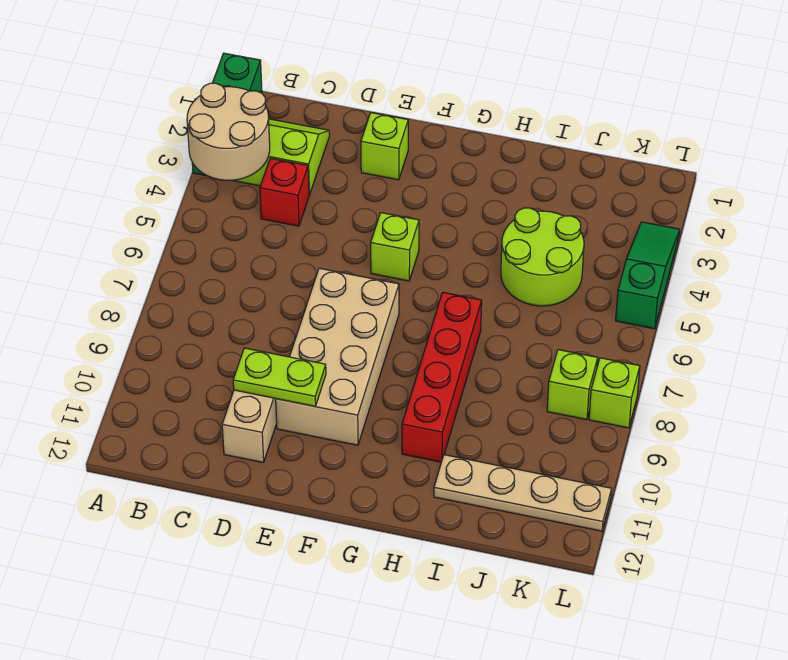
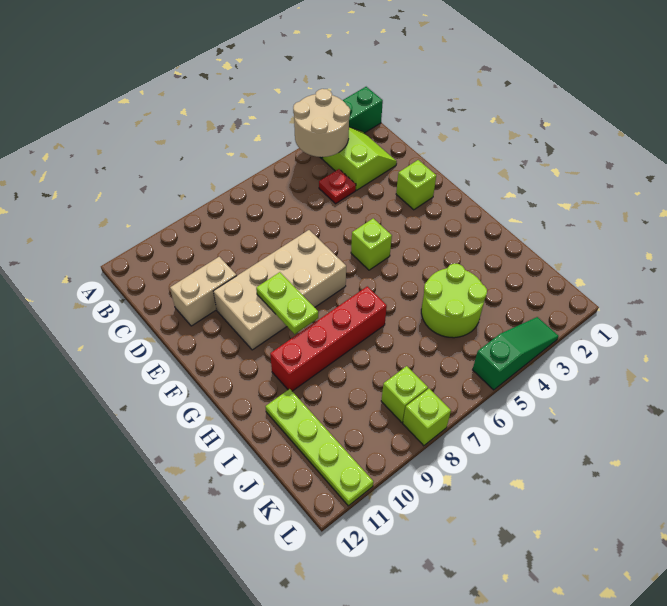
red 1x1 brick [260,158,309,226] -> red 1x1 plate [319,169,356,204]
lime 1x2 plate [233,348,326,406] -> lime 1x2 plate moved to [256,272,318,334]
tan 1x4 plate [434,455,611,531] -> lime 1x4 plate [265,389,373,506]

